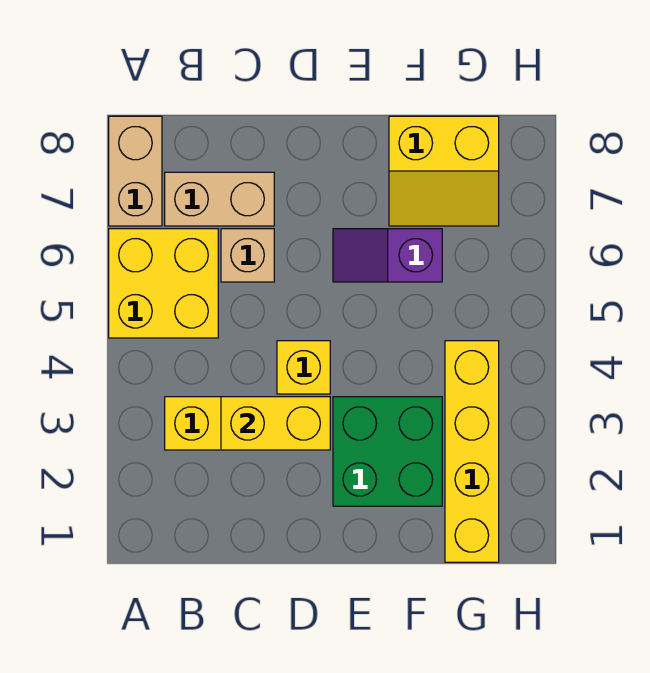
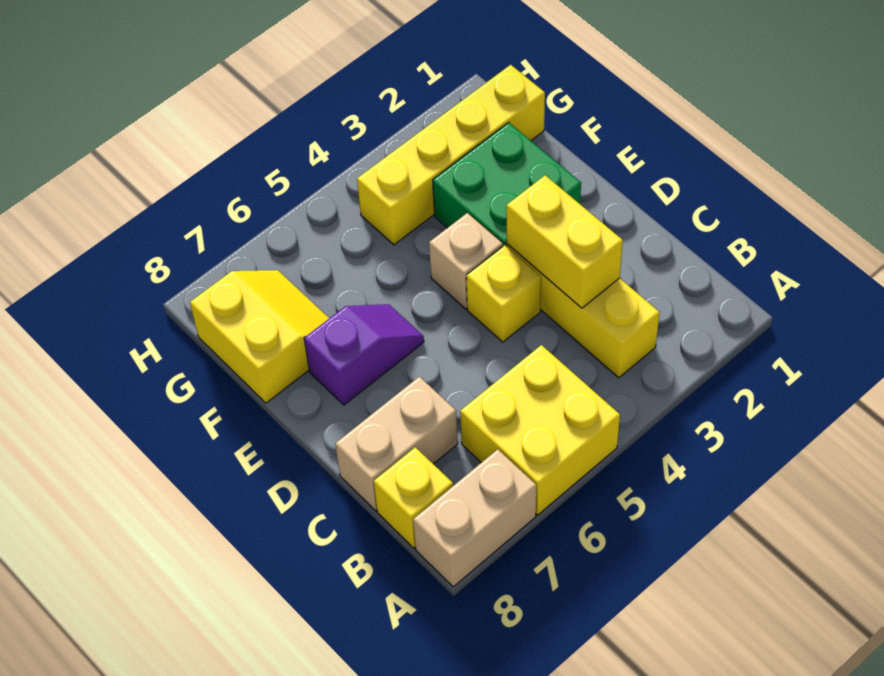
tan 1x2 brick [165,172,274,226] -> tan 1x2 brick turned to [335,377,458,511]
none -> yellow 1x1 brick [374,447,453,548]
tan 1x1 brick [221,229,274,282] -> tan 1x1 brick moved to [429,213,503,309]
purple 1x2 slope [333,229,442,282] -> purple 1x2 slope turned to [304,304,424,405]

